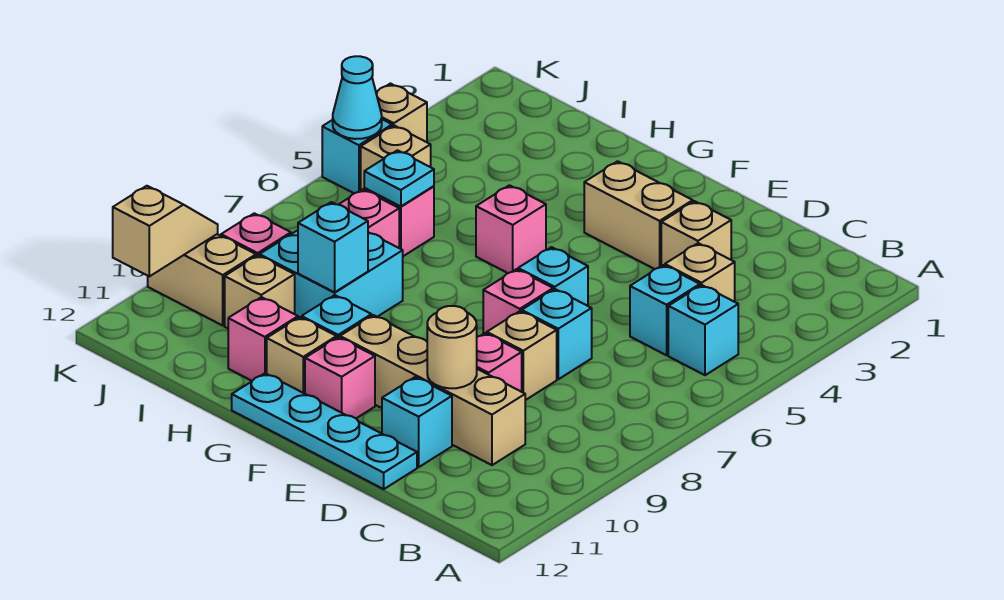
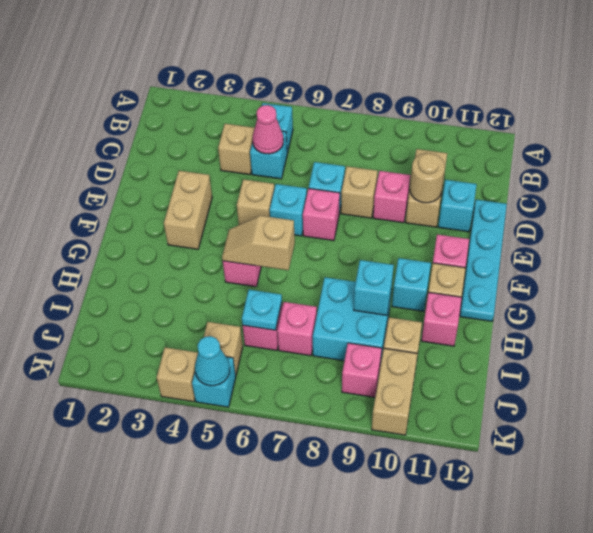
none -> pink 1x1 cone [253,105,284,154]
tan 1x4 brick [340,315,525,465] -> tan 1x2 brick [406,149,447,227]
tan 1x1 brick [661,201,731,266] -> tan 1x1 brick moved to [237,179,274,225]
tan 1x2 slope [113,186,218,276] -> tan 1x2 slope moved to [222,216,295,270]

